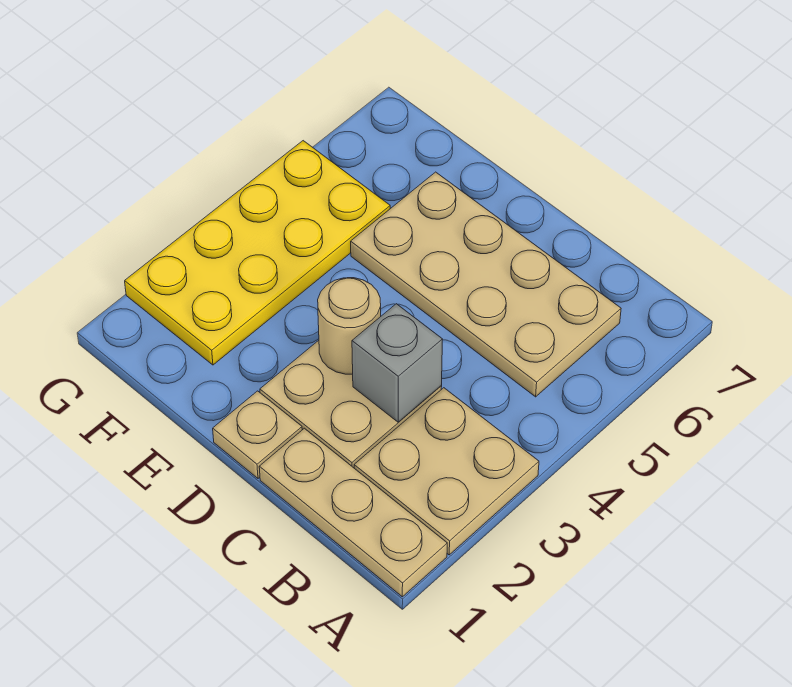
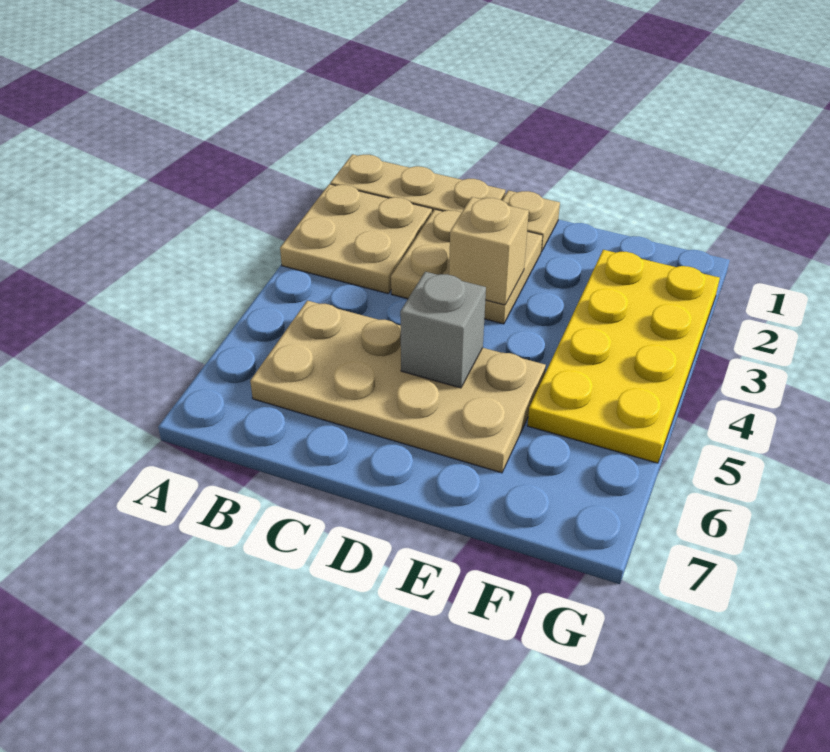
grey 1x1 brick [352,304,442,422] -> grey 1x1 brick moved to [400,272,486,388]
tan 1x1 round brick [318,278,381,374] -> tan 1x1 brick [449,197,529,305]

